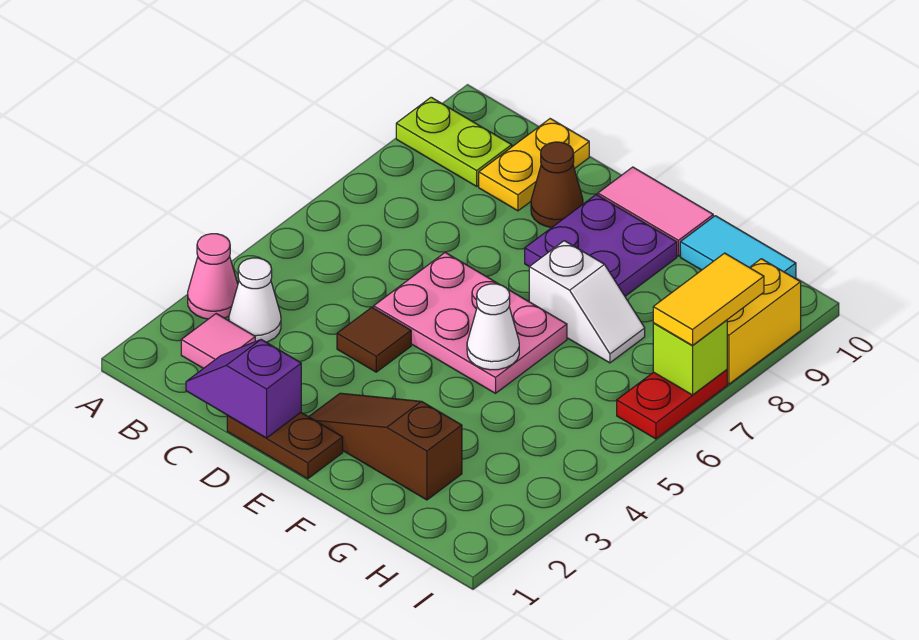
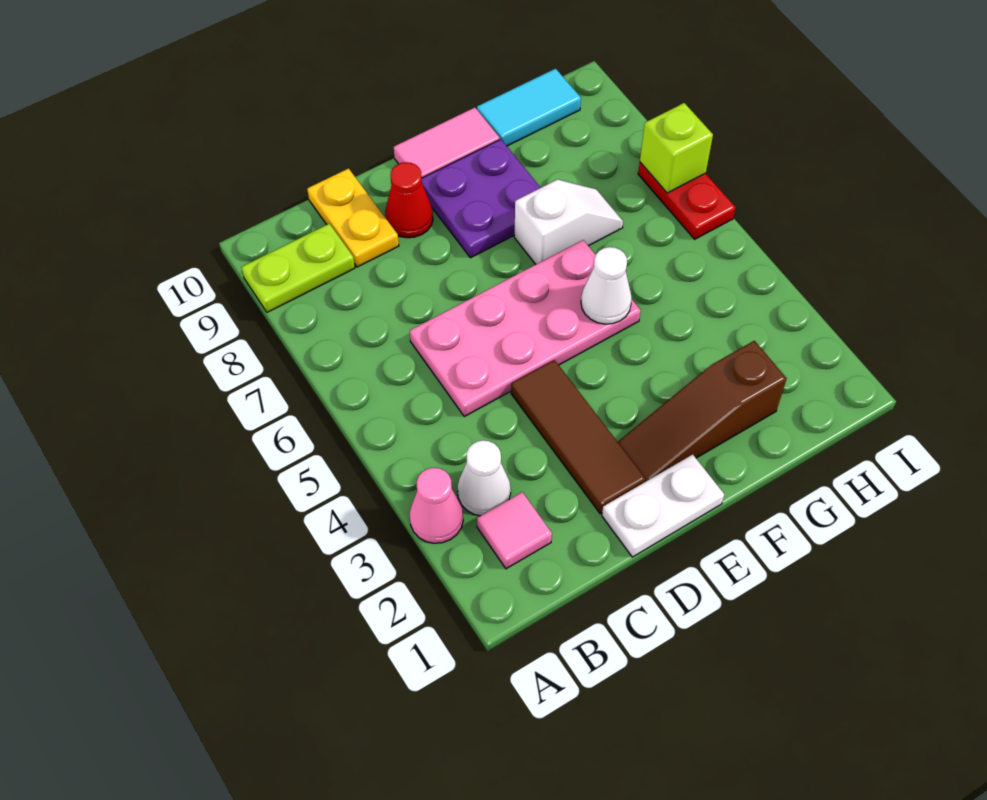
purple 1x2 slope [186,340,301,438] -> none
brown 1x2 plate [227,413,343,479] -> white 1x2 plate [602,454,724,557]
brown 1x1 tile [337,307,411,372] -> brown 1x3 tile [511,360,646,514]
pink 2x3 plate [374,253,567,393] -> pink 2x4 plate [410,240,641,416]
brown 1x1 cone [531,142,583,228] -> red 1x1 cone [385,162,433,238]
yellow 1x2 tile [653,253,764,345] -> none
yellow 1x2 brick [727,259,801,384] -> none

